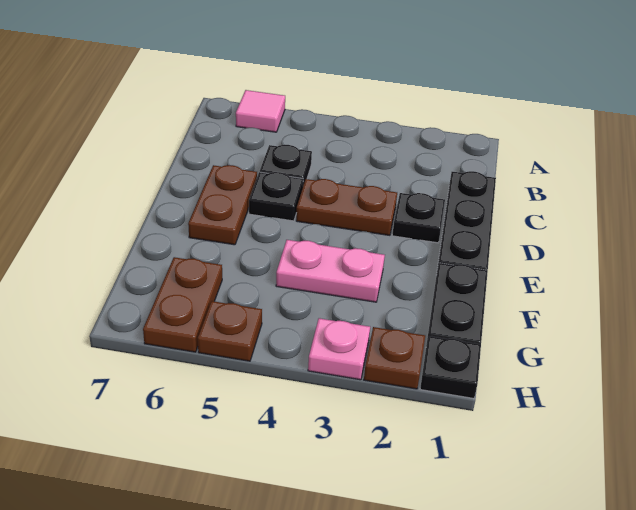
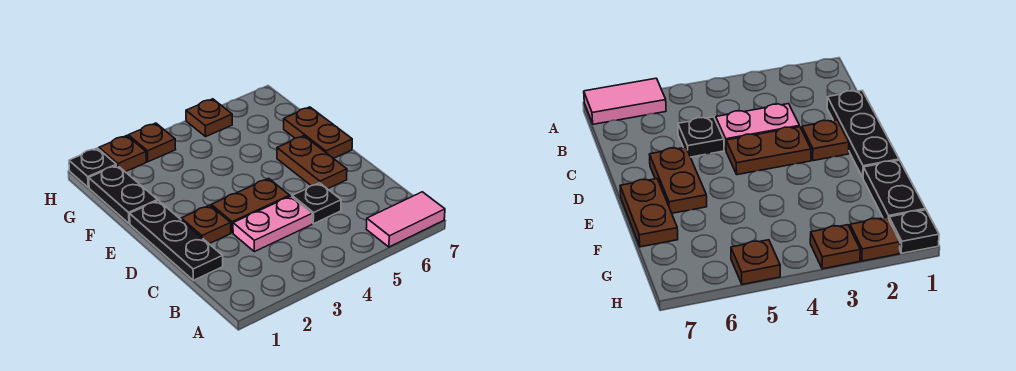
pink 1x1 tile [236,90,285,132] -> pink 1x2 tile [366,192,445,247]
black 1x1 plate [392,193,445,243] -> brown 1x1 plate [181,205,231,244]
black 1x1 plate [249,172,303,221] -> none
pink 1x2 plate [276,240,385,302] -> pink 1x2 plate moved to [233,196,312,252]
brown 1x2 plate [143,257,222,352] -> brown 1x2 plate moved to [284,107,352,158]
pink 1x1 plate [308,318,370,380] -> brown 1x1 plate [128,123,176,162]

